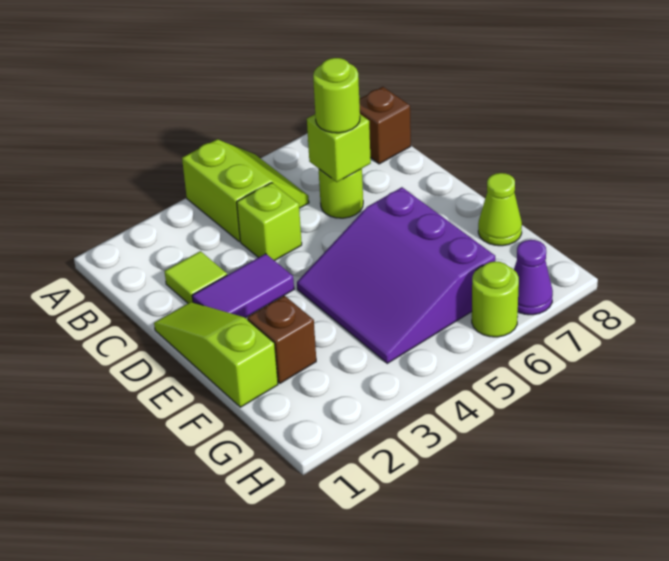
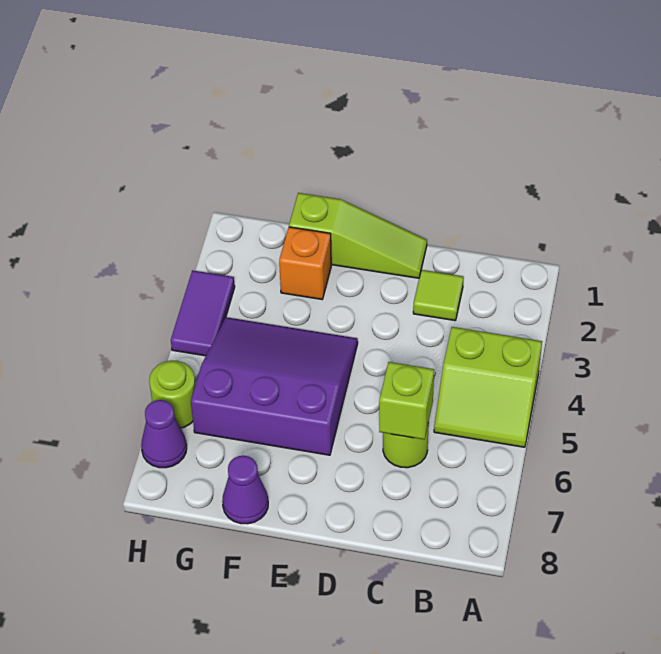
brown 1x1 brick [359,87,411,164] -> none
lime 1x1 brick [237,183,302,261] -> none
lime 1x1 round brick [313,58,360,133] -> none
purple 1x2 tile [192,254,294,318] -> purple 1x2 tile moved to [171,270,235,356]
brown 1x1 brick [247,295,316,383] -> orange 1x1 brick [279,227,331,299]
lime 1x1 cone [478,173,522,246] -> purple 1x1 cone [222,456,268,524]

